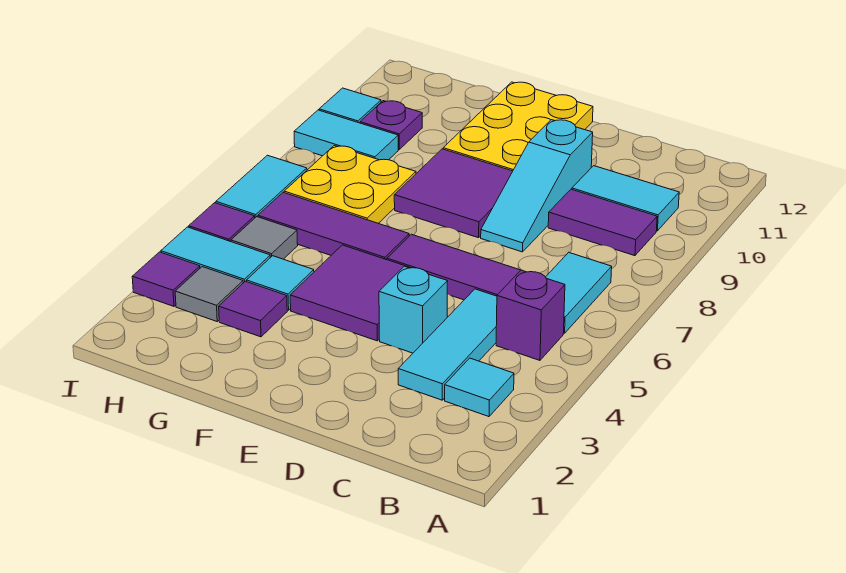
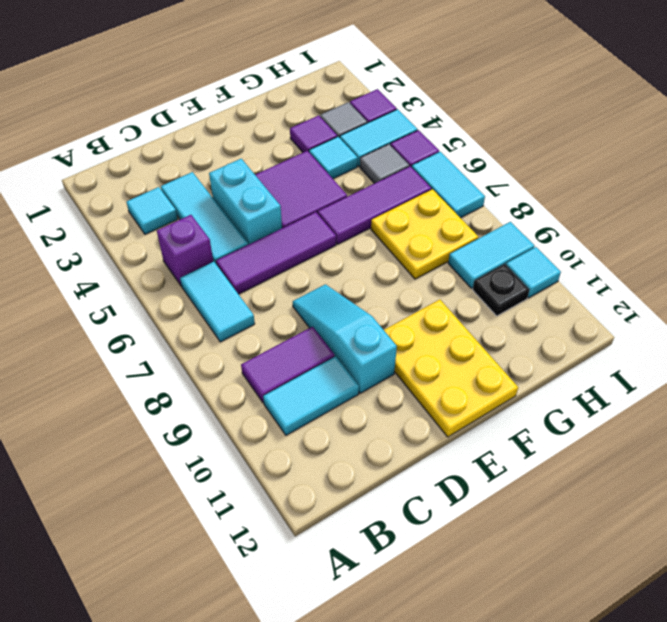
cyan 1x1 brick [379,266,448,353] -> cyan 1x2 brick [209,159,282,245]
purple 2x2 tile [394,149,513,238] -> none
purple 1x1 plate [360,101,422,149] -> black 1x1 plate [473,264,529,316]

